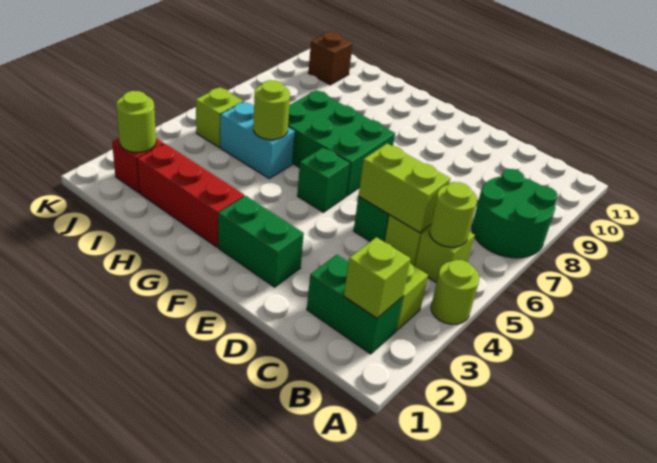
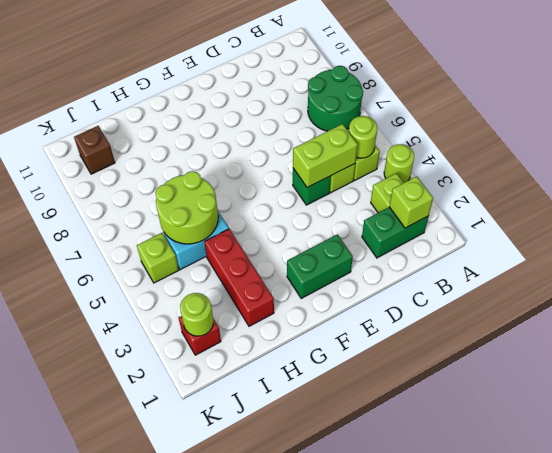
green 1x1 brick [297,147,350,212] -> none
green 2x3 brick [288,90,395,196] -> none
red 1x3 brick [137,144,244,247] -> red 1x3 brick turned to [204,229,274,326]
lime 1x1 round brick [253,80,290,140] -> lime 2x2 round brick [155,171,218,244]

